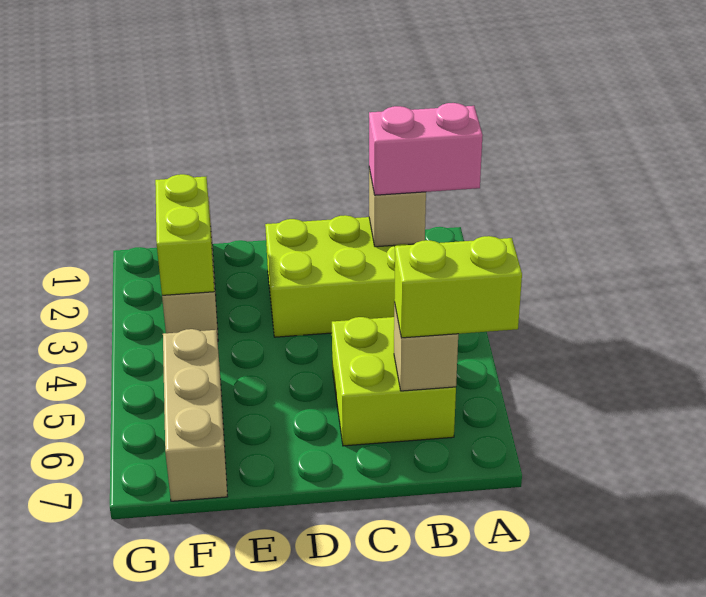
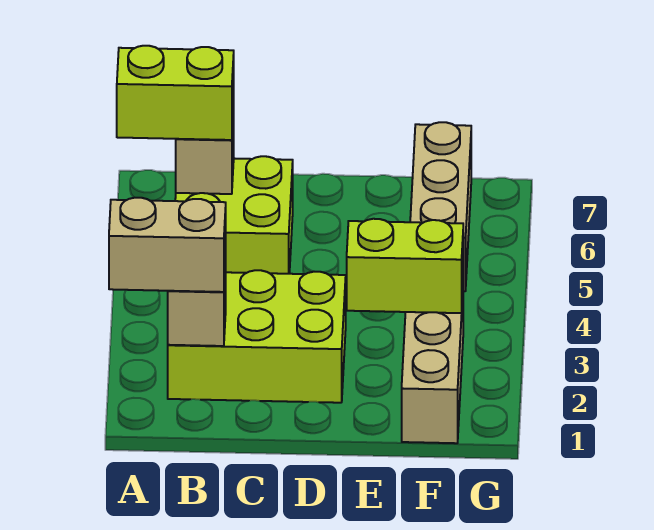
pink 1x2 brick [369,103,483,195] -> tan 1x2 brick [109,198,226,292]
lime 1x2 brick [155,174,214,295] -> lime 1x2 brick turned to [347,219,463,313]

